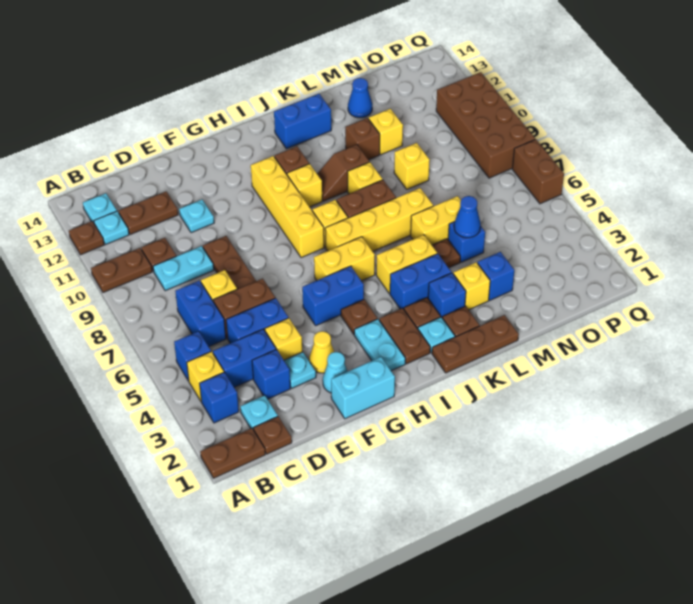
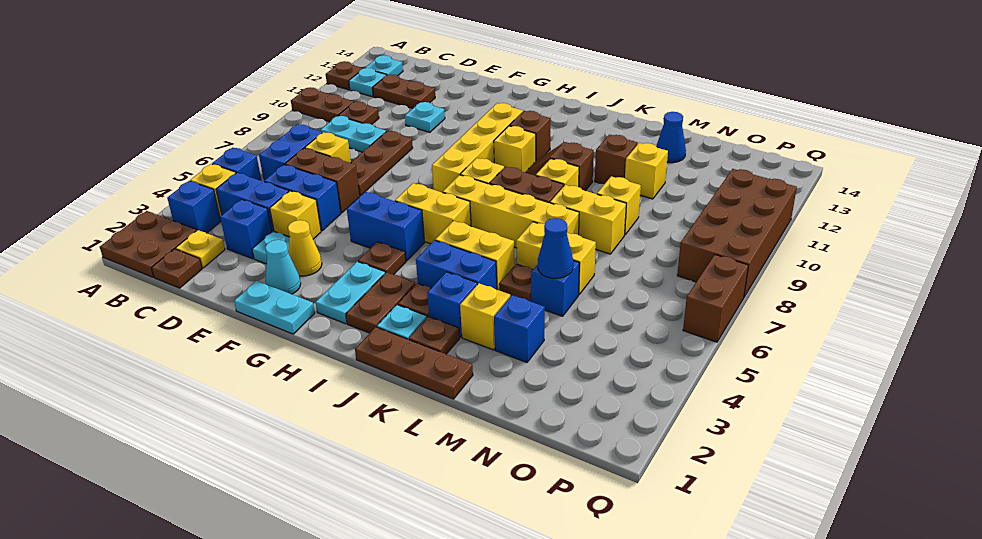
brown 1x2 plate [200,428,265,478] -> brown 2x2 plate [100,211,197,277]
cyan 1x1 plate [240,395,278,430] -> yellow 1x1 plate [176,230,225,268]
cyan 1x2 brick [331,357,395,419] -> cyan 1x2 plate [234,281,315,334]
blue 1x2 brick [274,94,331,149] -> none
none -> yellow 1x2 brick [550,185,626,254]

